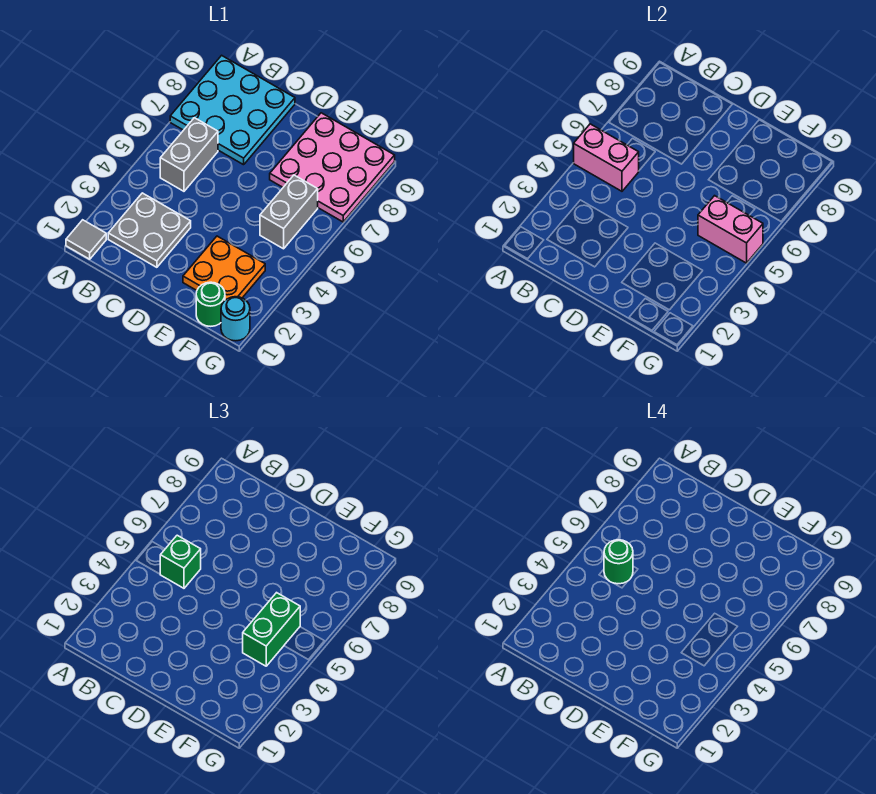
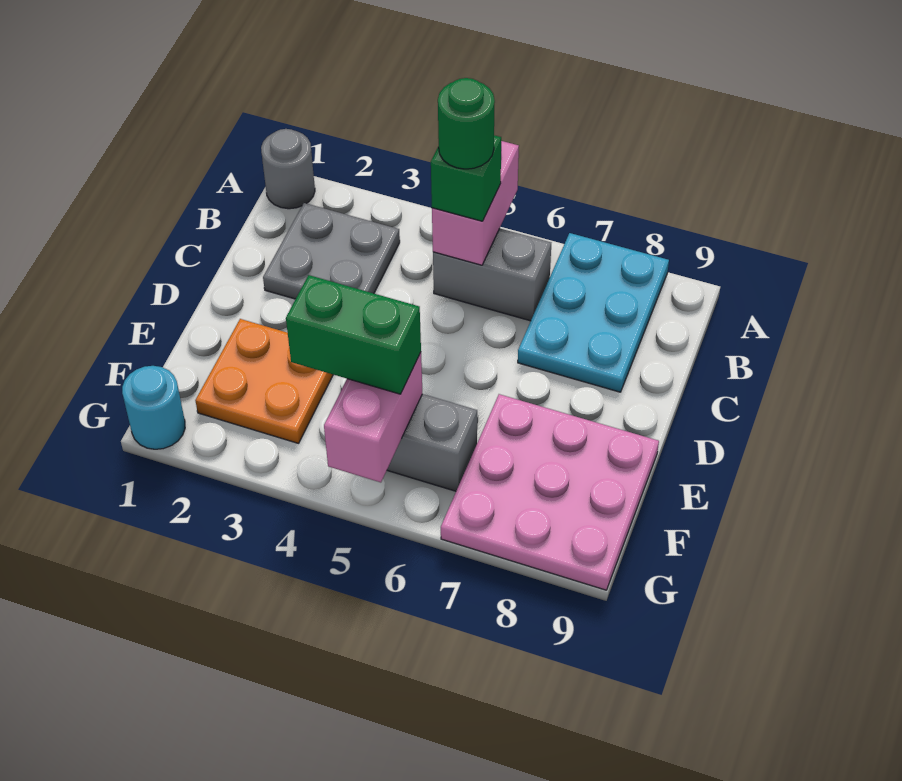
grey 1x1 tile [66,220,106,259] -> grey 1x1 round brick [261,129,315,209]
cyan 3x3 plate [170,55,295,165] -> cyan 2x3 plate [518,233,669,392]
green 1x1 round brick [196,282,225,326] -> none

